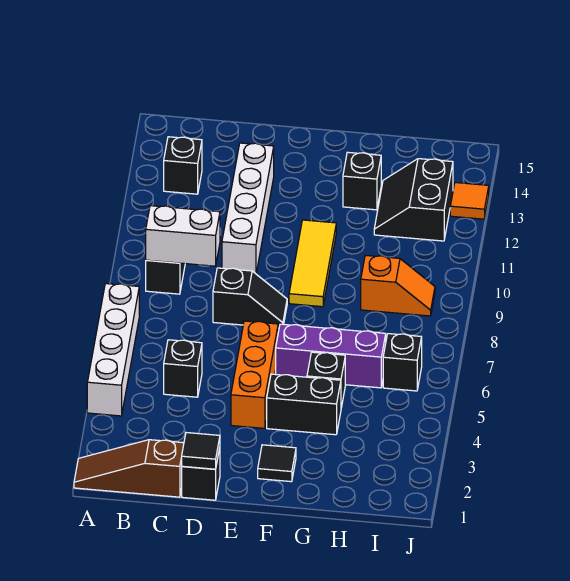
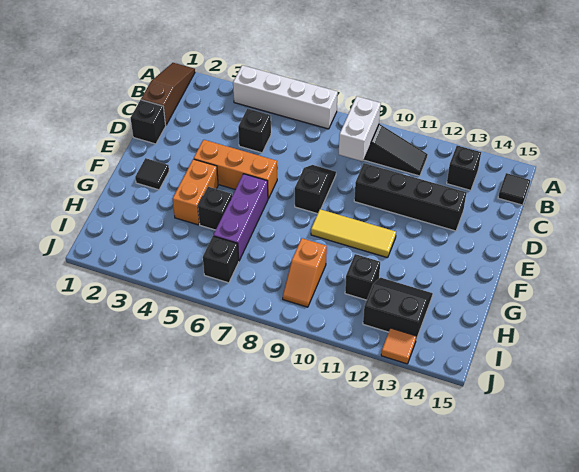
black 1x1 tile [182,433,220,469] -> black 1x1 tile moved to [498,173,530,205]
black 1x2 slope [213,268,287,328] -> black 1x2 slope turned to [295,165,336,214]
white 1x4 brick [222,143,274,274] -> black 1x4 brick [354,163,467,231]
black 1x2 brick [267,374,341,435] -> orange 1x2 brick [173,159,218,225]
black 1x1 brick [343,152,381,210] -> black 1x1 brick moved to [345,254,380,300]

